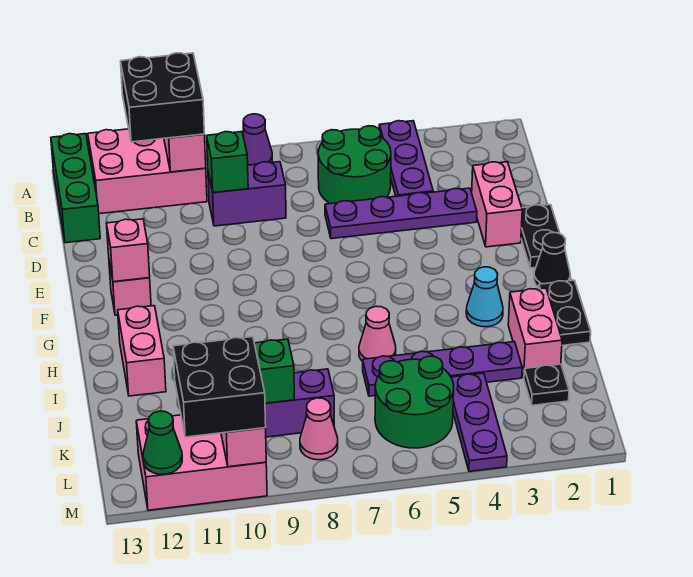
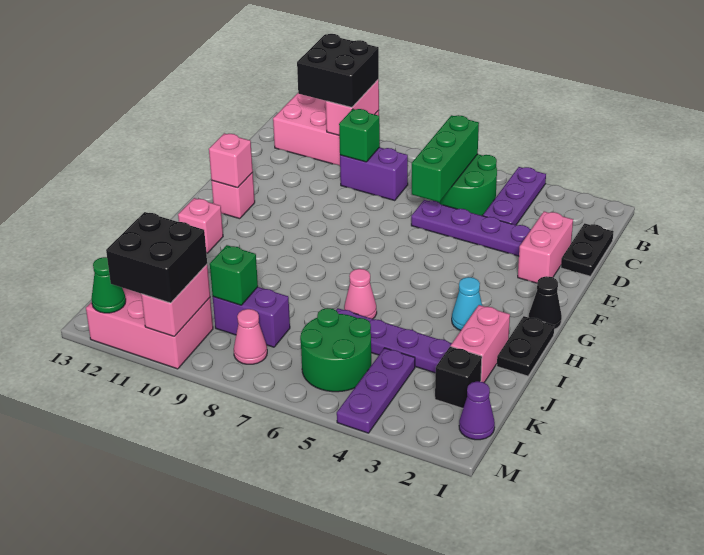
purple 1x1 cone [243,114,272,165] -> purple 1x1 cone moved to [459,381,495,440]
green 1x3 brick [51,134,100,243] -> green 1x3 brick moved to [412,115,479,202]
black 1x2 plate [521,205,560,268] -> black 1x2 plate moved to [561,223,614,276]
pink 1x2 brick [118,306,166,396] -> pink 1x1 brick [178,198,223,253]
black 1x1 plate [524,364,569,405] -> black 1x1 brick [435,346,482,408]

